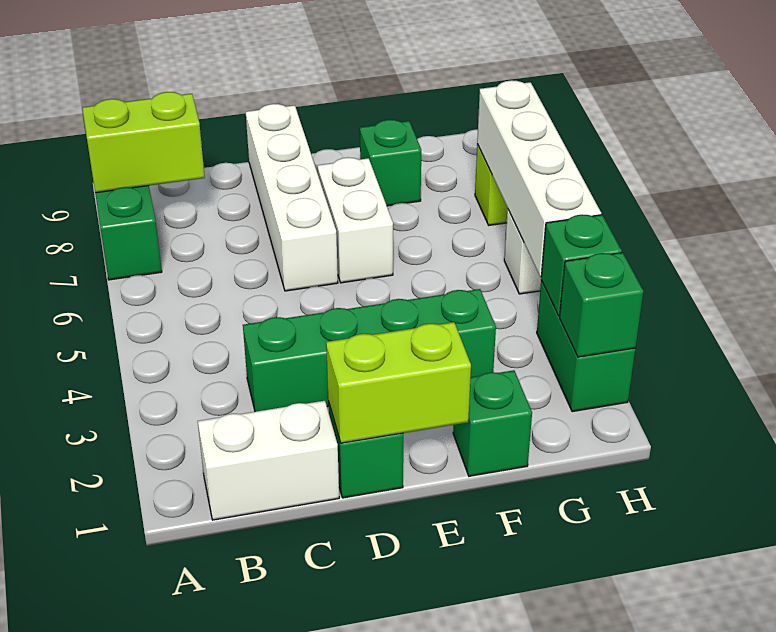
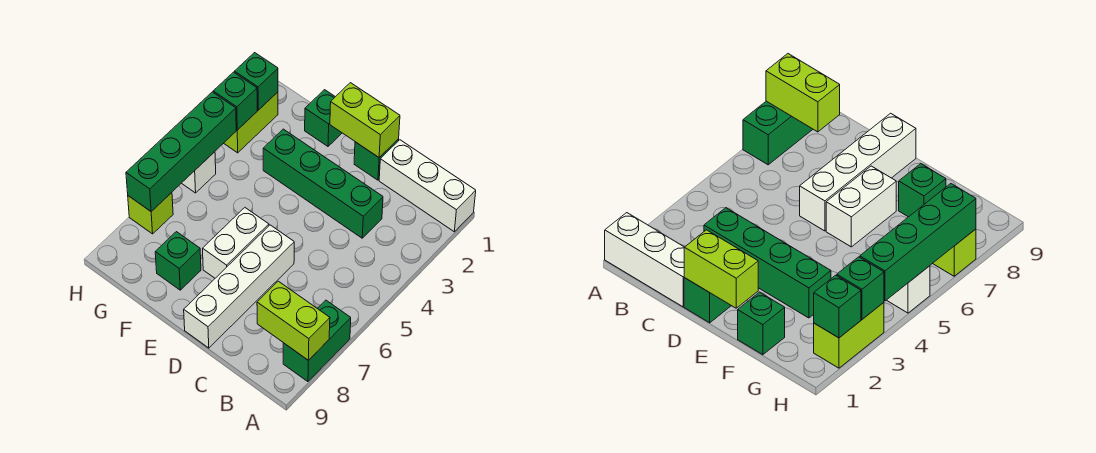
white 1x2 brick [198,401,339,520] -> white 1x3 brick [379,140,476,232]
green 1x2 brick [537,280,635,412] -> lime 1x2 brick [224,92,278,153]
white 1x4 brick [477,80,601,277] -> green 1x4 brick [126,92,236,211]

